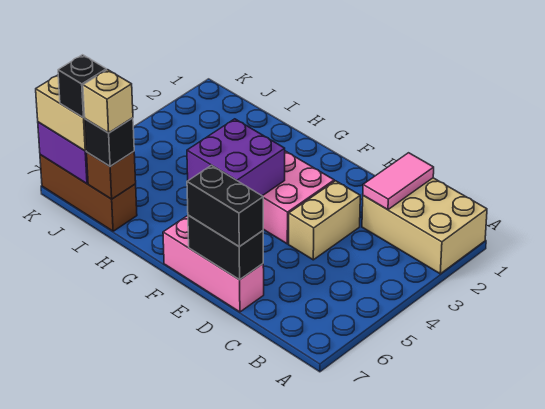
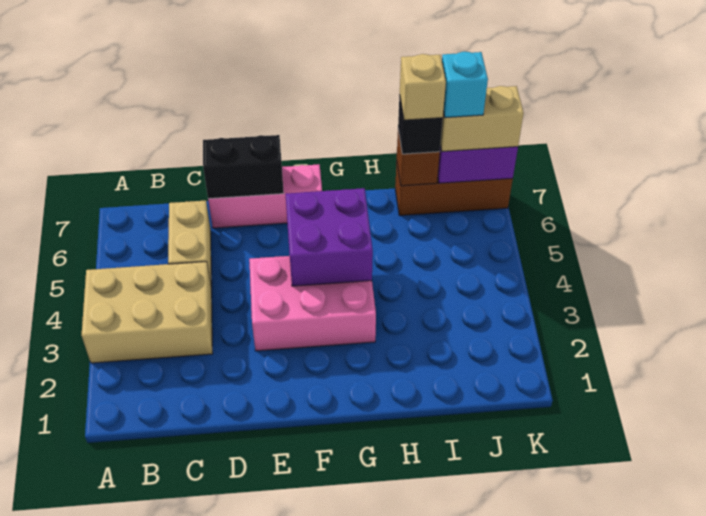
tan 2x3 brick [362,178,487,274] -> tan 2x3 brick moved to [82,262,213,363]
pink 1x2 tile [363,153,434,210] -> none
tan 1x2 brick [289,181,360,260] -> tan 1x2 brick moved to [168,200,212,288]
black 1x2 brick [187,165,263,247] -> none
black 1x1 brick [58,55,106,118] -> cyan 1x1 brick [442,52,488,118]

